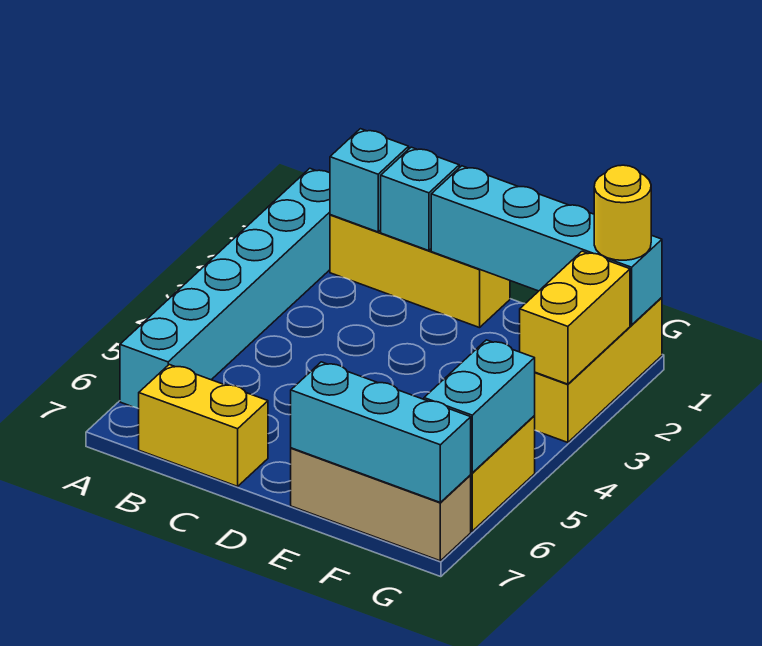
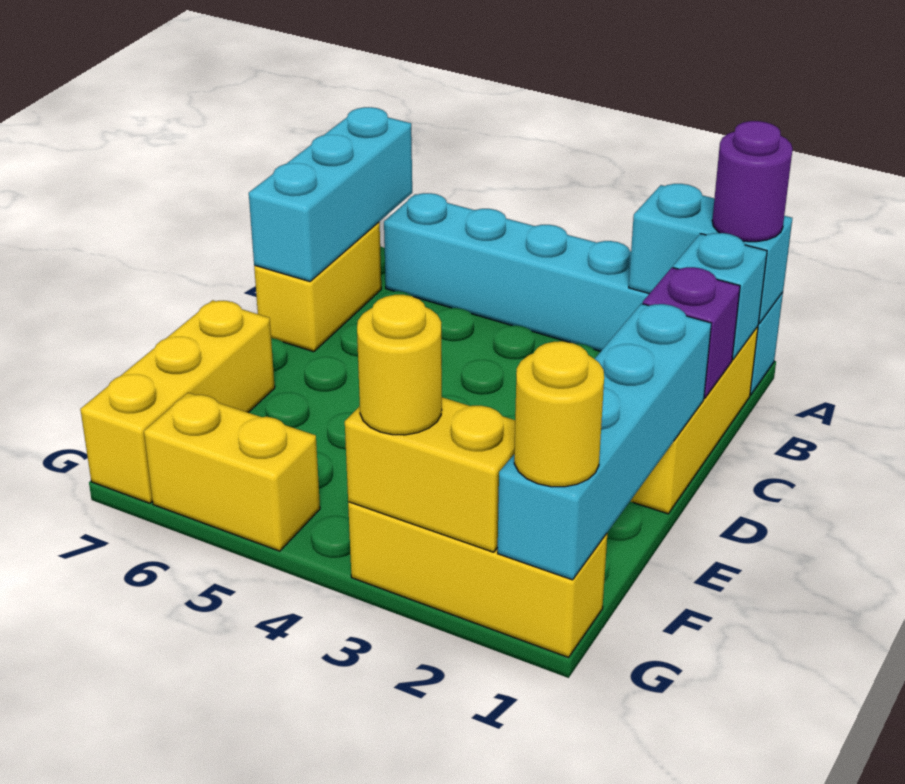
none -> purple 1x1 round brick [712,121,793,242]
cyan 1x1 brick [381,147,459,251] -> purple 1x1 brick [643,267,740,398]
tan 1x3 brick [291,448,471,561] -> yellow 1x3 brick [80,300,275,503]
cyan 1x3 brick [291,362,471,502] -> cyan 1x3 brick moved to [249,107,412,282]
none -> yellow 1x1 round brick [357,295,442,435]
cyan 1x2 brick [424,340,535,473] -> cyan 1x2 brick moved to [629,184,792,324]

